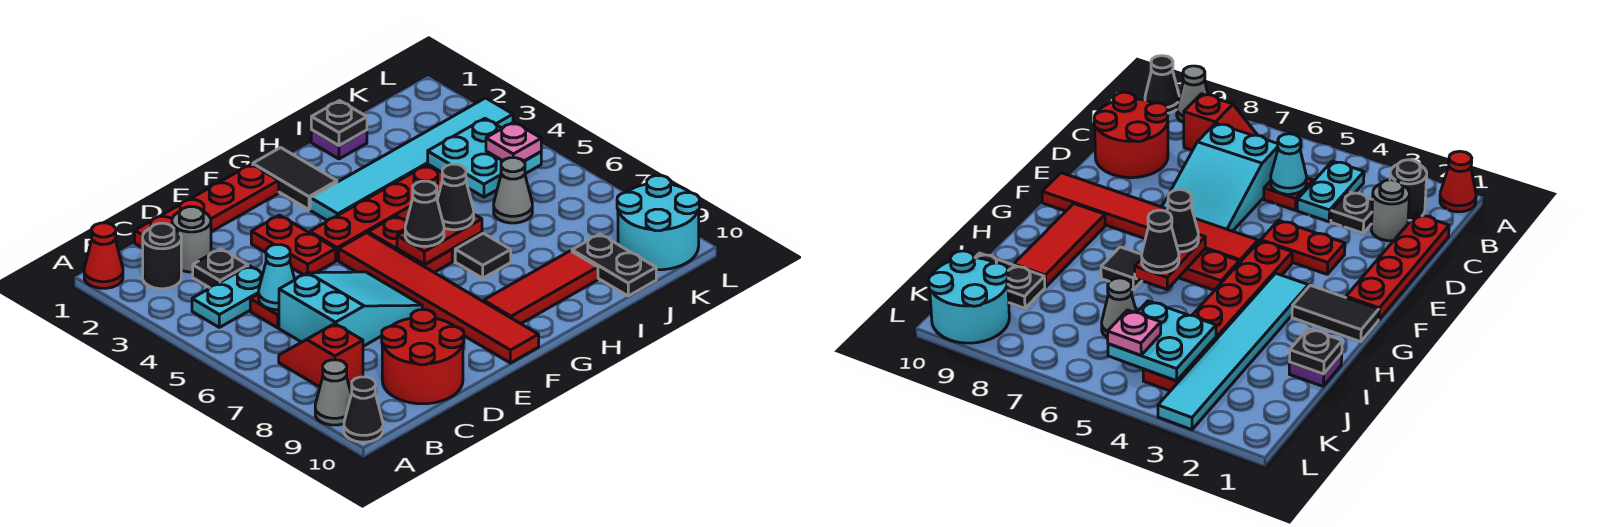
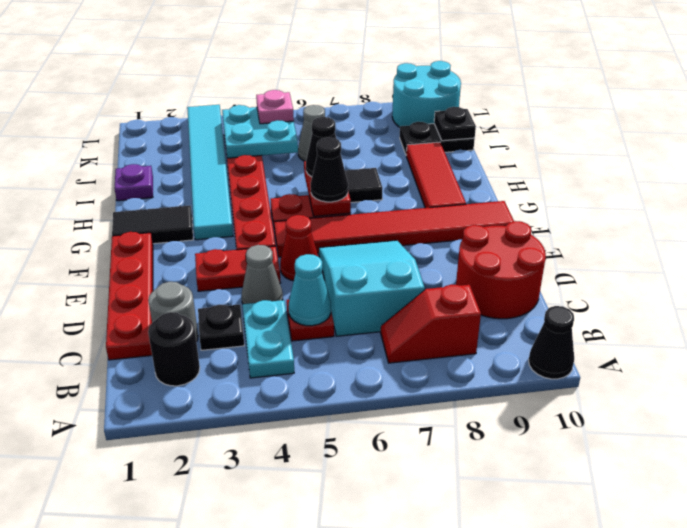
red 1x1 cone [84,223,123,288] -> red 1x1 cone moved to [280,215,318,281]
grey 1x1 cone [315,360,351,425] -> grey 1x1 cone moved to [241,245,283,304]
black 1x1 plate [311,101,367,145] -> black 1x1 plate moved to [434,107,476,141]

